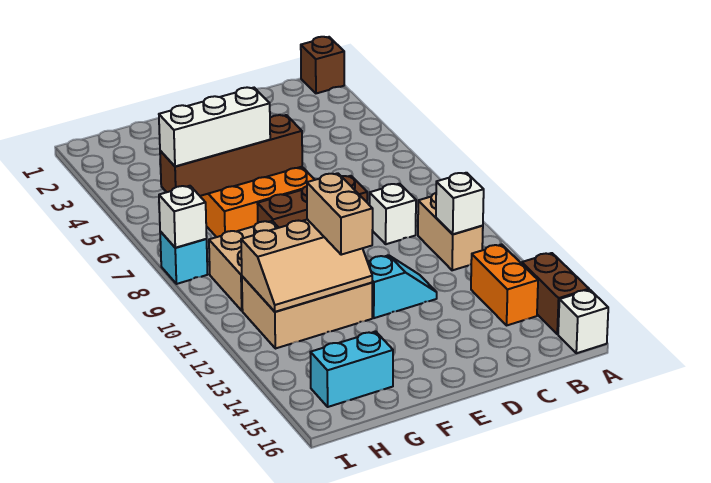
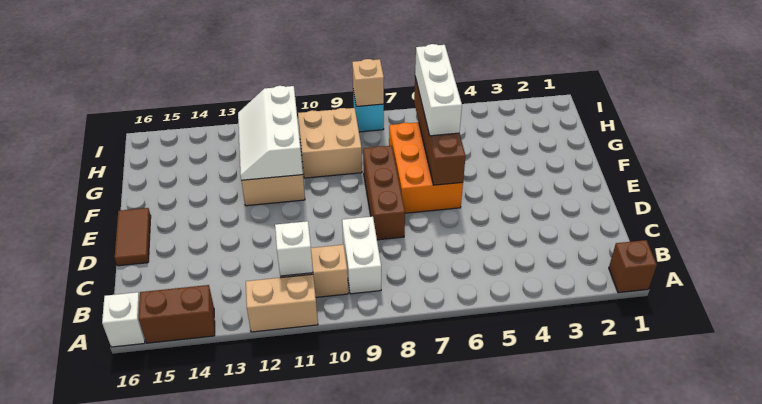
orange 1x2 brick [471,245,538,325] -> none
white 1x1 brick [370,184,416,244] -> white 1x2 brick [342,216,381,294]
cyan 1x2 slope [368,255,437,318] -> none
none -> brown 1x2 tile [115,208,151,266]
tan 2x3 slope [241,219,372,312] -> white 2x3 slope [238,86,303,180]
tan 1x2 brick [307,173,373,255] -> tan 1x2 brick moved to [246,274,318,332]
cyan 1x2 brick [310,332,393,407] -> none
white 1x1 brick [159,186,207,248] -> tan 1x1 brick [352,59,384,107]

